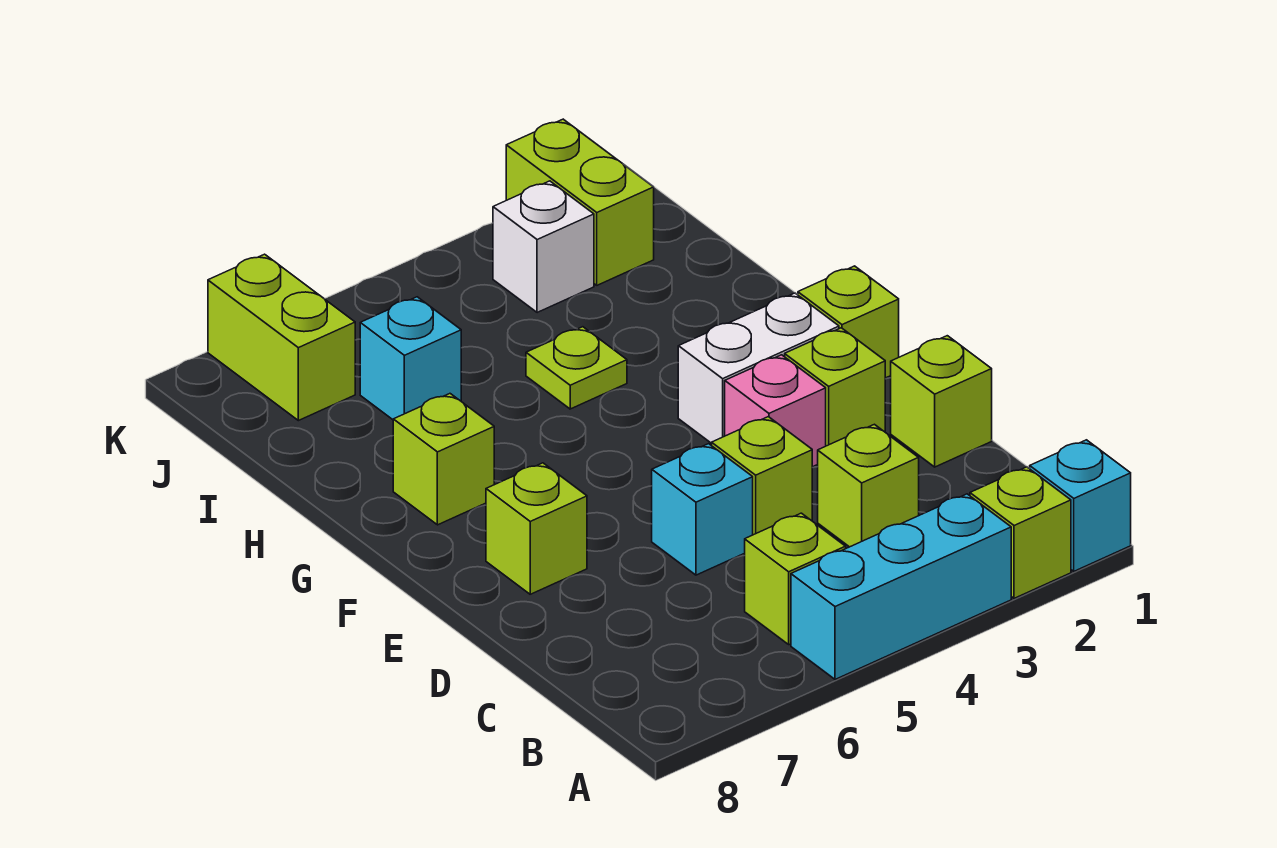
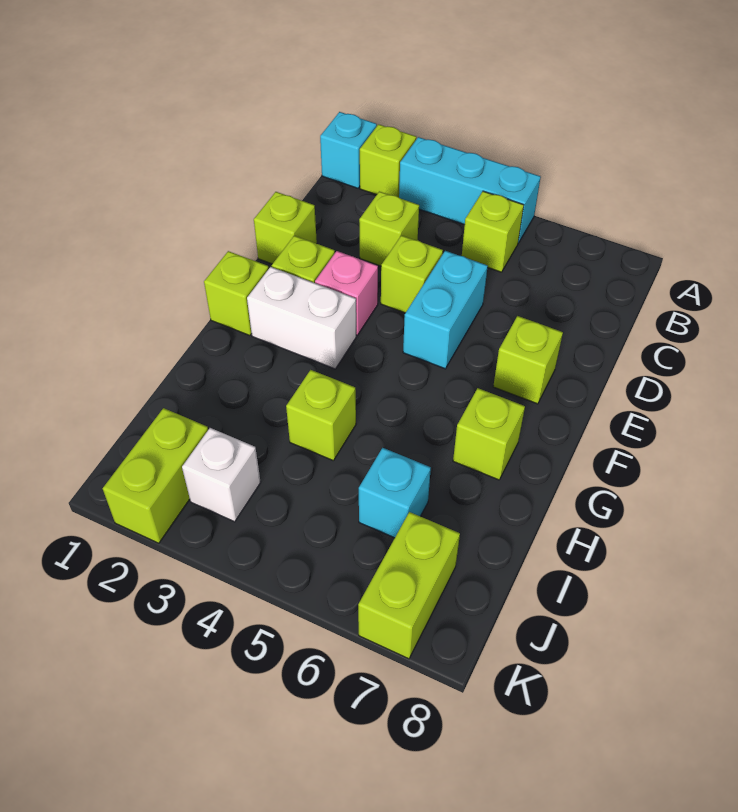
cyan 1x1 brick [652,444,753,575] -> cyan 1x2 brick [403,251,488,369]
lime 1x1 plate [526,327,627,409] -> lime 1x1 brick [286,370,356,461]

